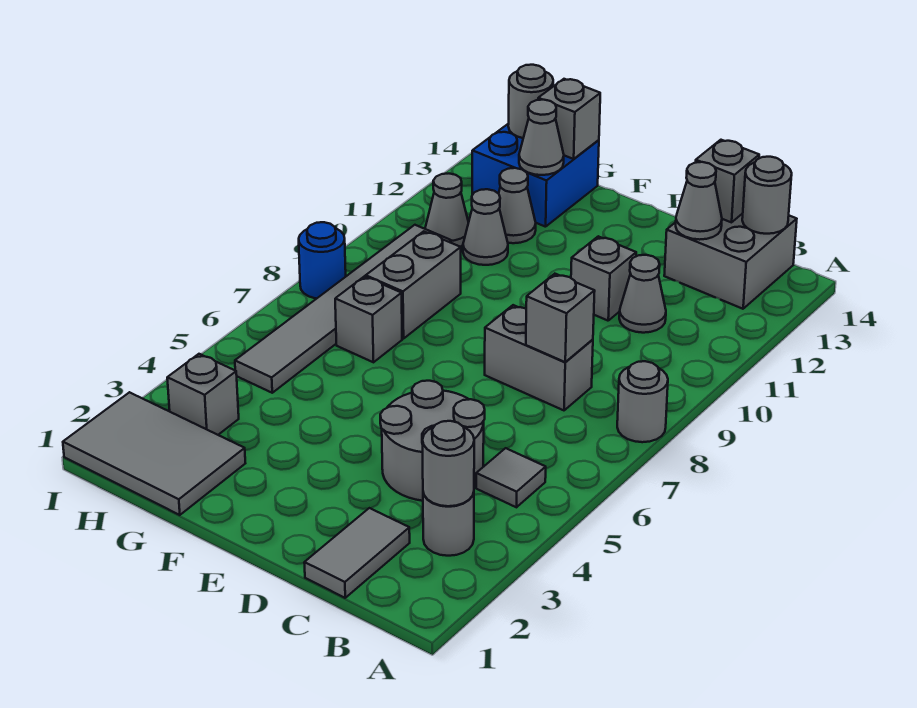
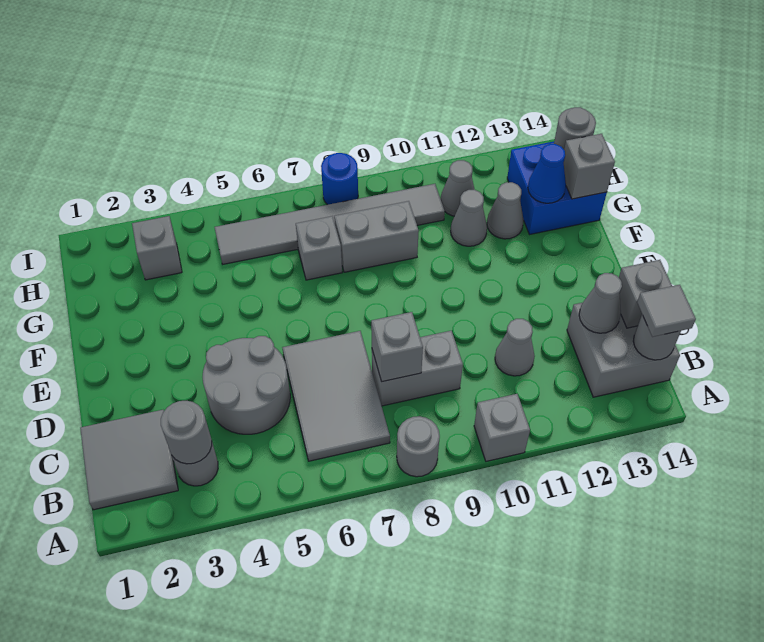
grey 1x1 tile [476,448,546,507] -> grey 1x1 tile moved to [637,285,696,337]
grey 1x2 tile [304,508,410,598] -> grey 2x2 tile [80,410,178,510]
grey 1x2 brick [485,305,593,410] -> grey 1x2 brick turned to [372,331,463,406]
grey 1x1 brick [571,236,636,321] -> grey 1x1 brick moved to [474,394,530,461]
grey 2x3 tile [63,392,245,515] -> grey 2x3 tile moved to [282,331,390,461]
grey 1x1 cone [519,100,564,175] -> blue 1x1 cone [528,144,566,203]

